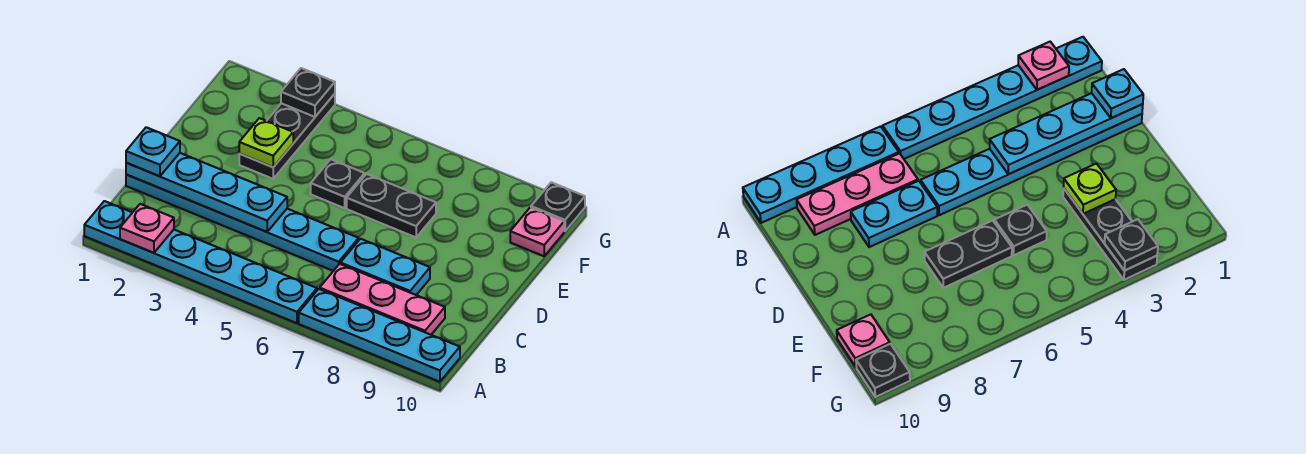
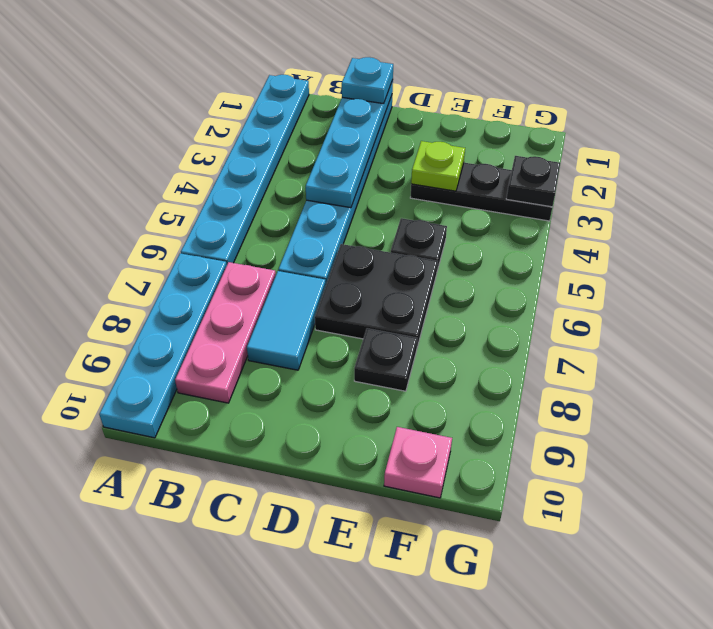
pink 1x1 plate [120,204,174,253] -> none
cyan 1x2 plate [341,239,430,295] -> cyan 1x2 tile [247,271,326,370]
black 1x2 plate [347,174,436,237] -> black 2x2 plate [315,244,438,347]
black 1x1 plate [531,182,585,231] -> black 1x1 plate moved to [354,328,417,391]

